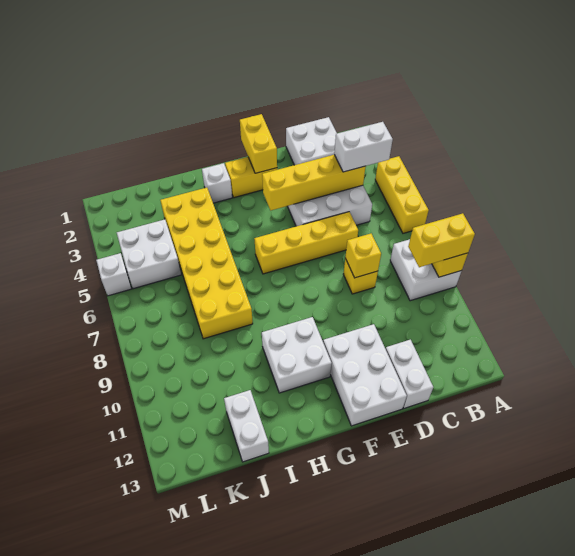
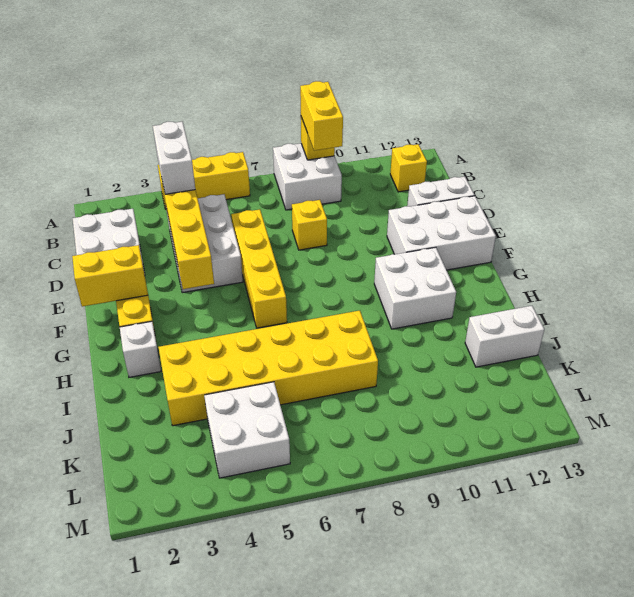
yellow 1x1 brick [345,233,381,278] -> yellow 1x1 brick moved to [390,144,427,192]
white 1x1 brick [96,253,131,296] -> none

